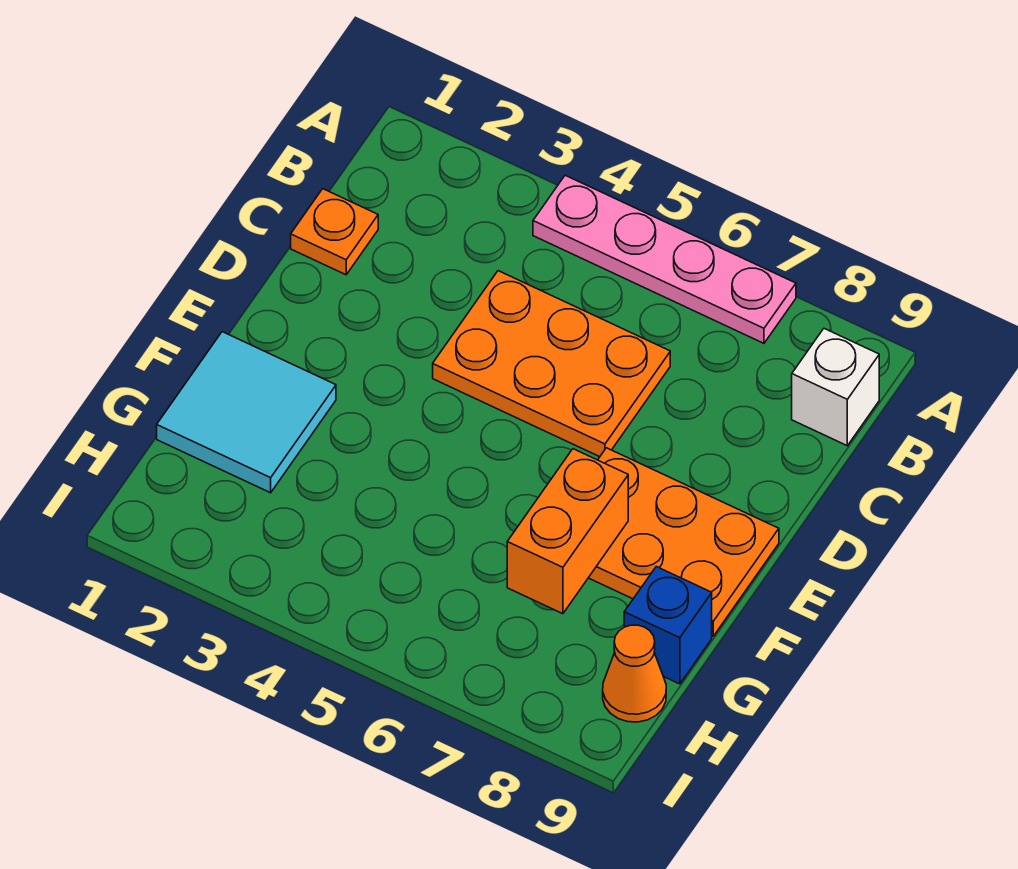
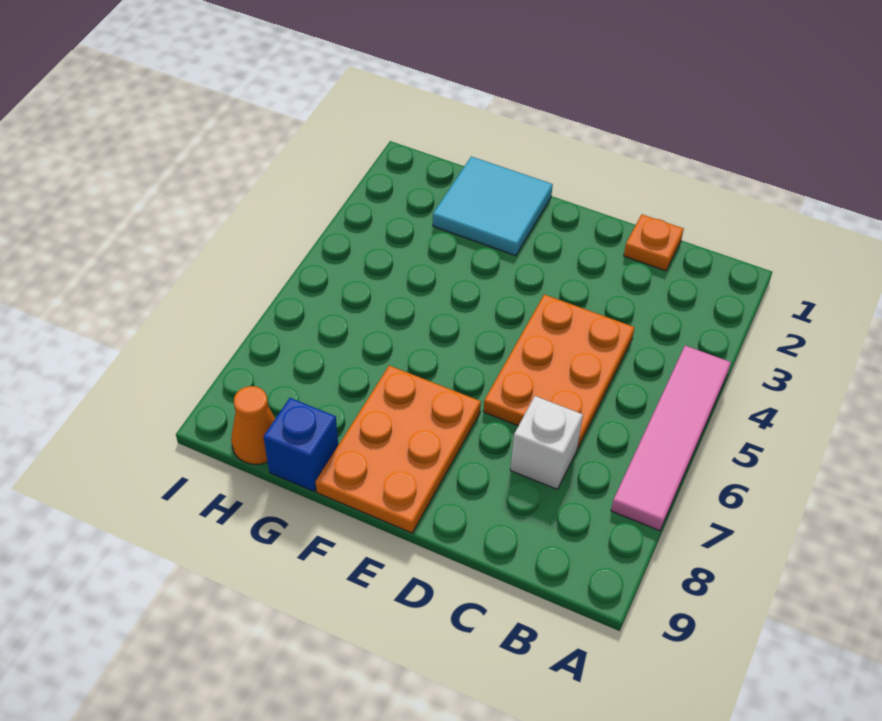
pink 1x4 plate [533,175,796,343] -> pink 1x4 tile [611,346,731,531]
white 1x1 brick [792,329,879,446] -> white 1x1 brick moved to [510,396,583,489]
orange 1x2 brick [507,449,628,614] -> none

